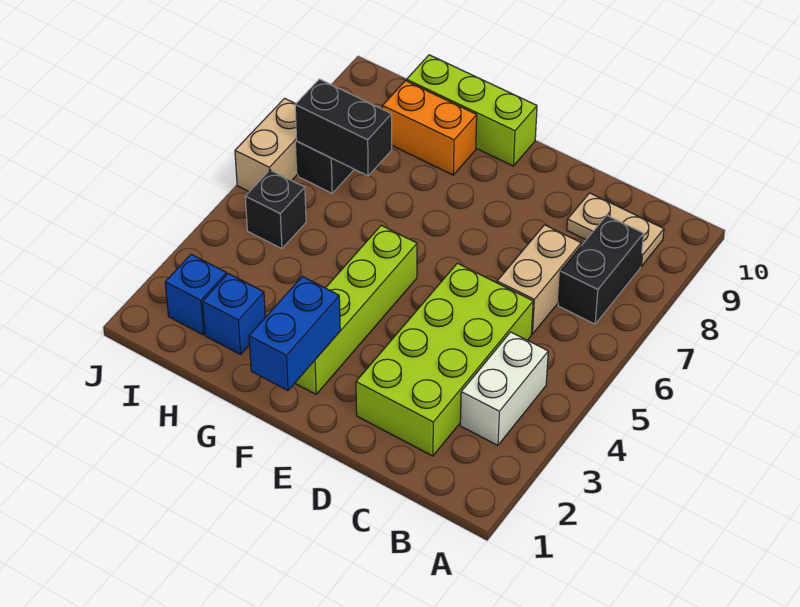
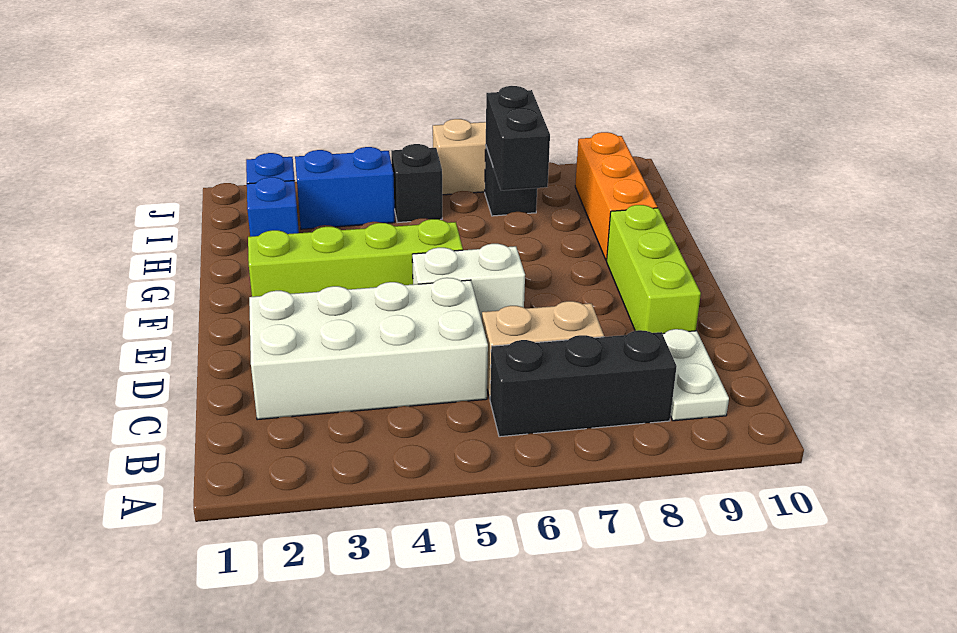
white 1x2 brick [460,332,548,445] -> white 1x2 brick moved to [412,244,525,320]
black 1x2 brick [558,215,644,324] -> black 1x3 brick [490,330,677,437]
tan 1x2 plate [567,193,664,266] -> white 1x2 plate [663,329,729,421]
lime 2x4 brick [356,263,533,456] -> white 2x4 brick [249,278,488,420]
blue 1x2 brick [249,277,340,390] -> blue 1x2 brick moved to [295,147,395,229]
lime 1x3 brick [406,55,537,166] -> lime 1x3 brick moved to [607,205,701,334]
orange 1x2 brick [382,81,477,175] -> orange 1x3 brick [575,132,657,261]

